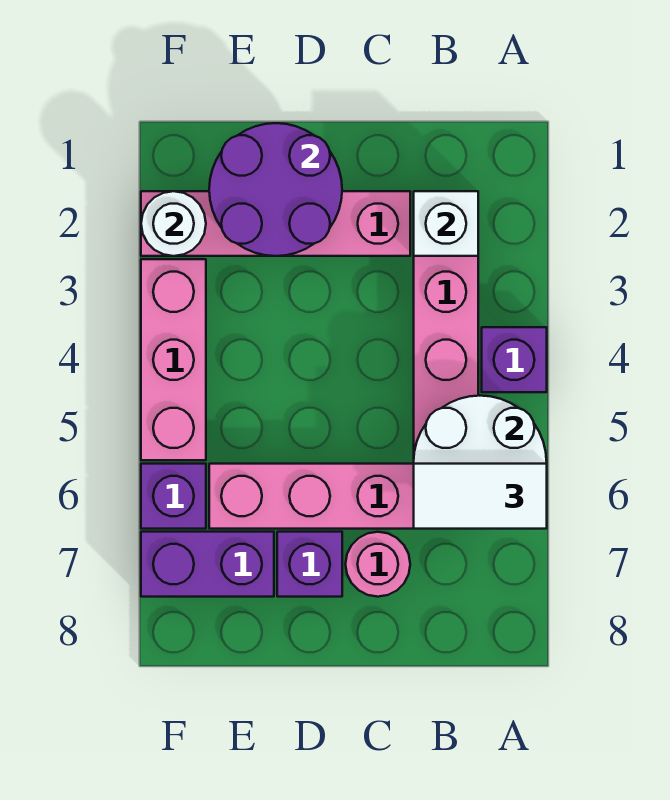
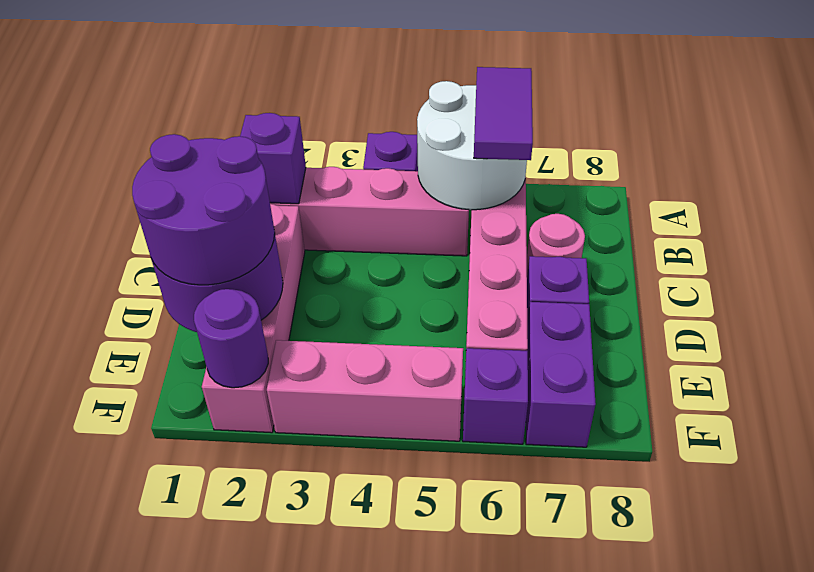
white 1x2 tile [414,464,547,529] -> purple 1x2 tile [474,67,533,160]
white 1x1 brick [414,191,478,256] -> purple 1x1 brick [240,113,306,204]
none -> purple 2x2 round brick [132,134,275,285]
white 1x1 round brick [141,191,206,256] -> purple 1x1 round brick [194,289,268,388]

